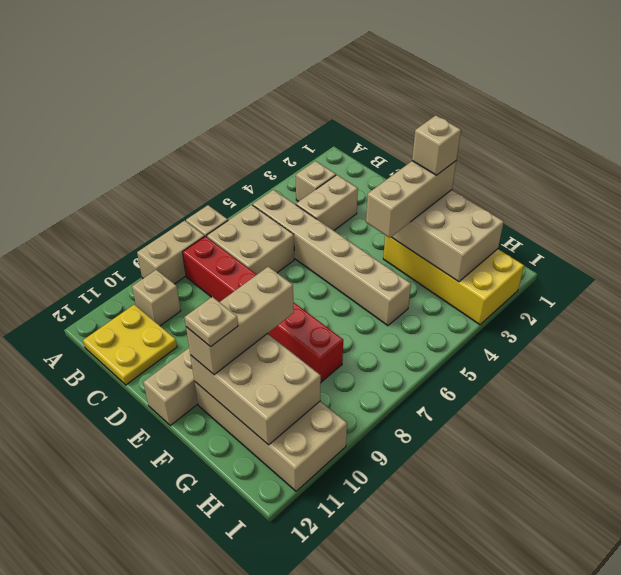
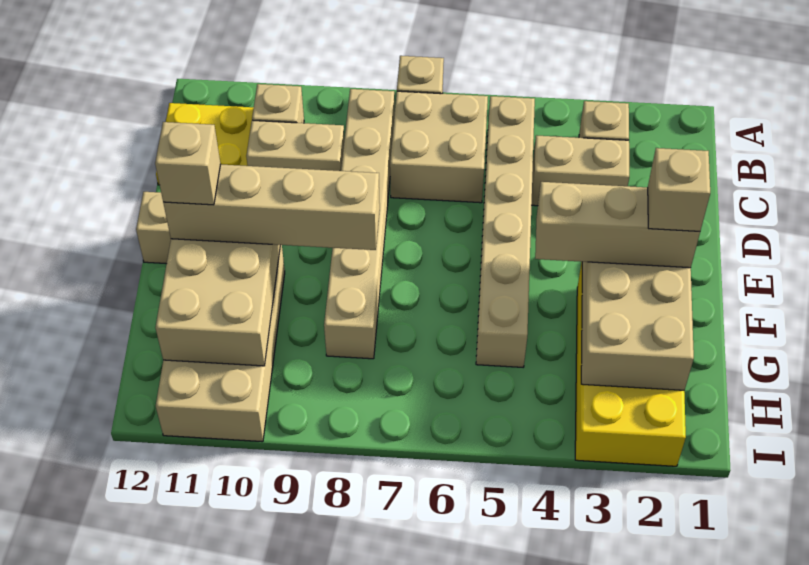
tan 1x2 brick [137,221,205,284] -> tan 1x2 brick moved to [246,120,344,171]
red 1x6 brick [183,236,343,383] -> tan 1x6 brick [324,89,395,359]
tan 1x3 brick [186,267,294,375] -> tan 1x4 brick [163,164,380,250]
tan 1x1 plate [185,297,238,347] -> tan 1x1 brick [155,122,220,205]

